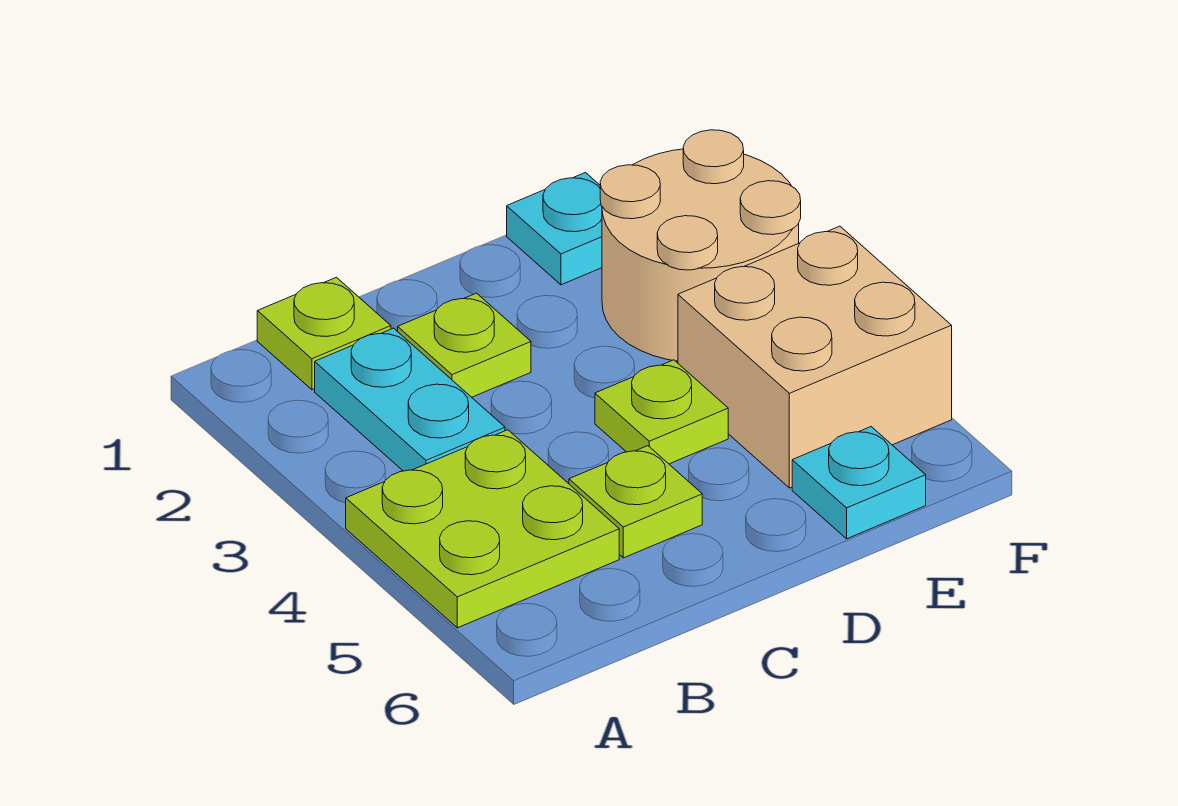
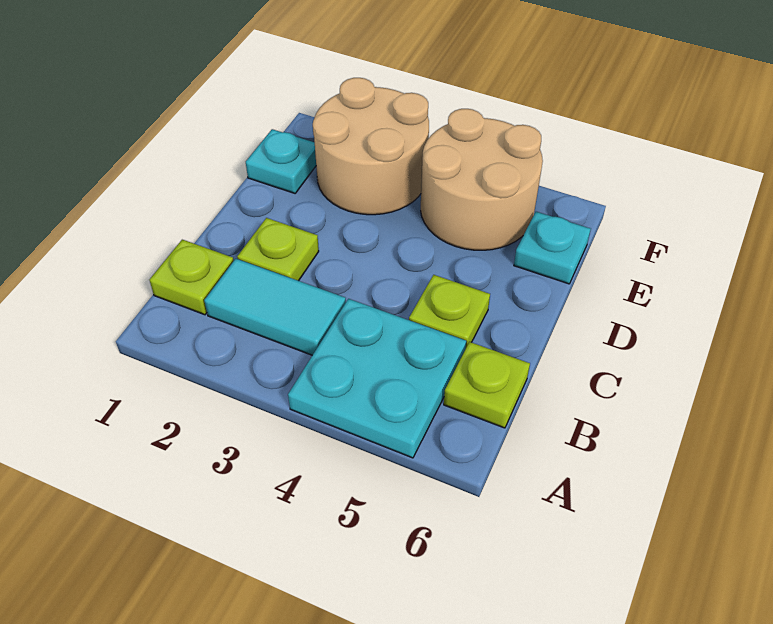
lime 2x2 plate [346,430,619,628] -> cyan 2x2 plate [288,299,466,458]
cyan 1x2 plate [315,328,505,471] -> cyan 1x2 tile [204,259,346,355]
lime 1x1 plate [595,360,728,464] -> lime 1x1 plate moved to [444,342,530,428]
tan 2x2 brick [678,226,952,488] -> tan 2x2 round brick [421,109,543,250]

